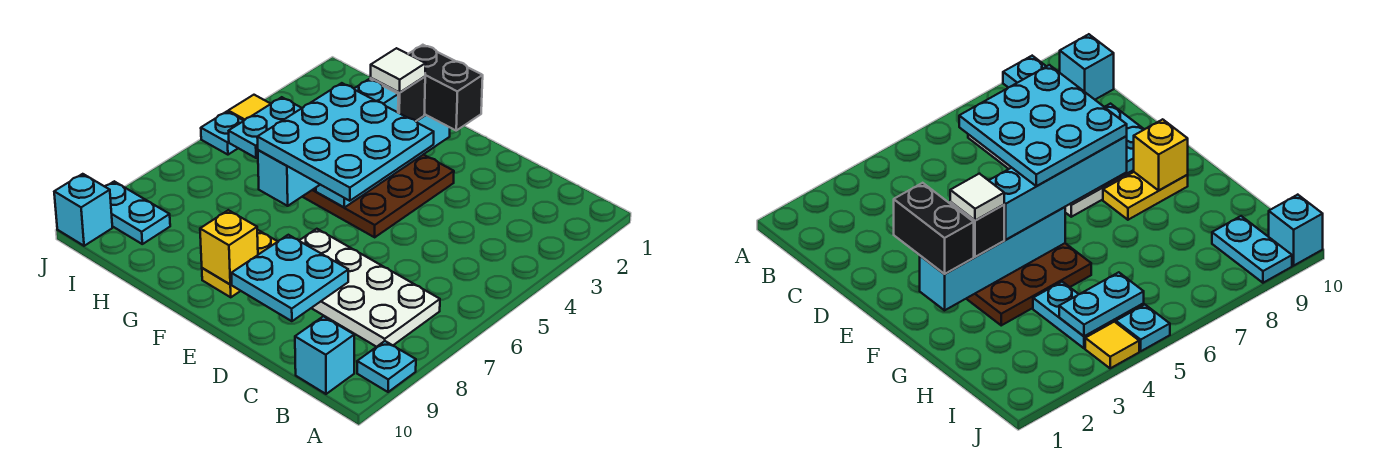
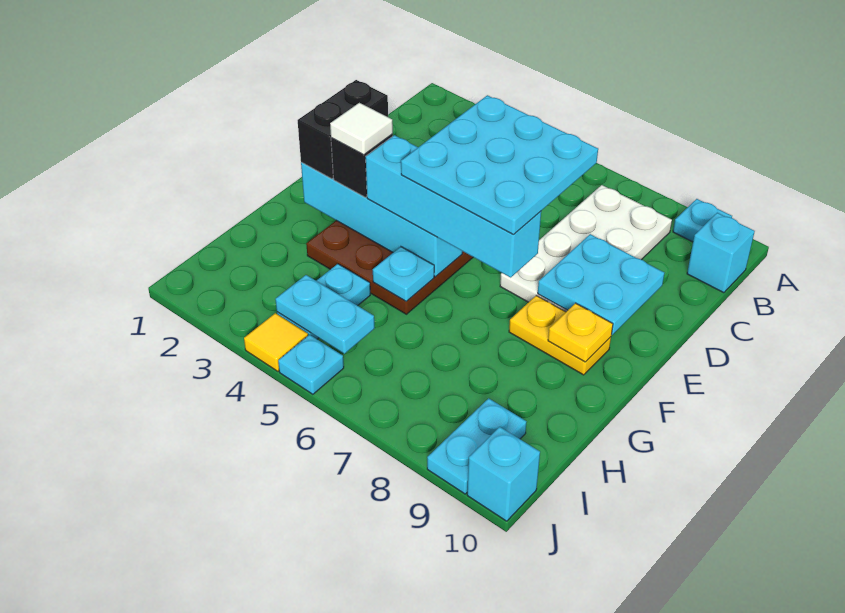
yellow 1x1 brick [200,210,258,284] -> yellow 1x1 plate [548,303,613,362]
none -> cyan 1x1 plate [373,247,434,301]

